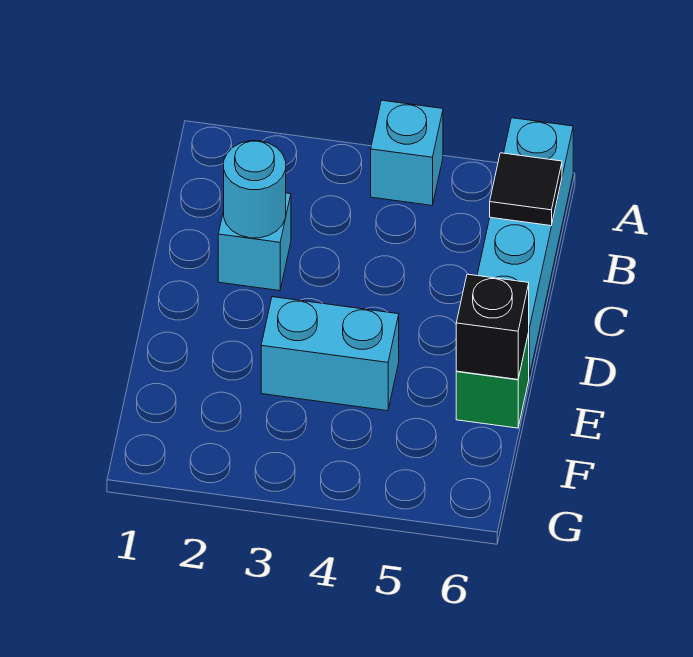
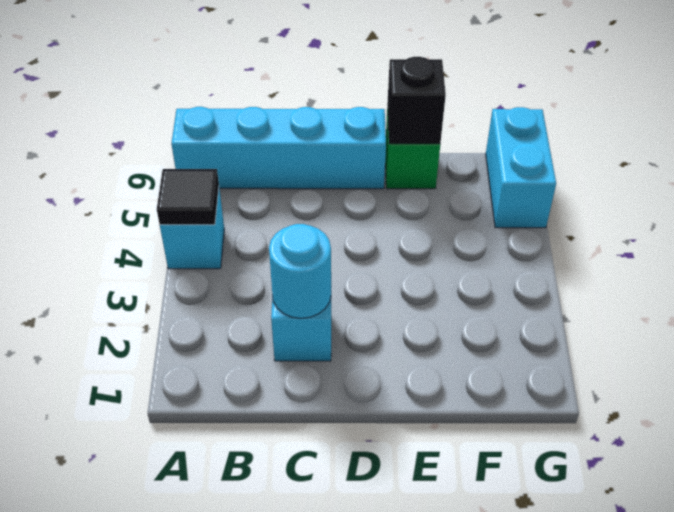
black 1x1 tile [490,153,562,226] -> black 1x1 tile moved to [157,169,219,225]
cyan 1x2 brick [261,297,399,411] -> cyan 1x2 brick moved to [486,107,556,228]

